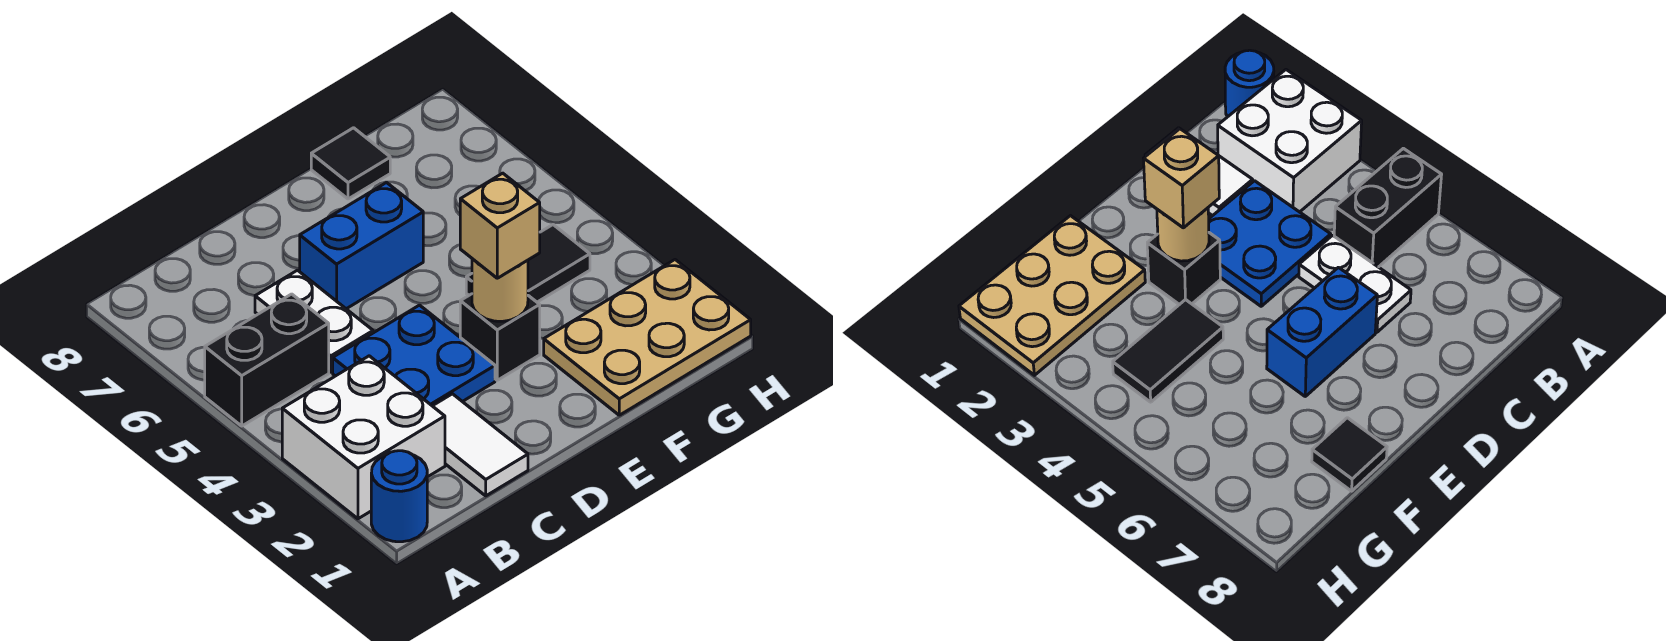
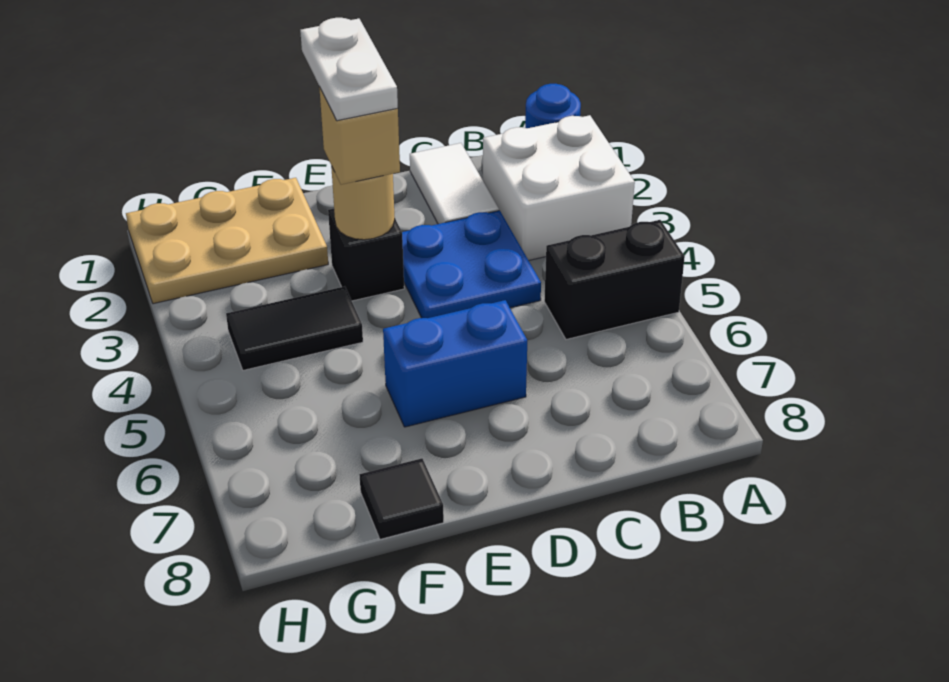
white 1x2 plate [255,270,373,372] -> white 1x2 plate moved to [300,18,398,121]

